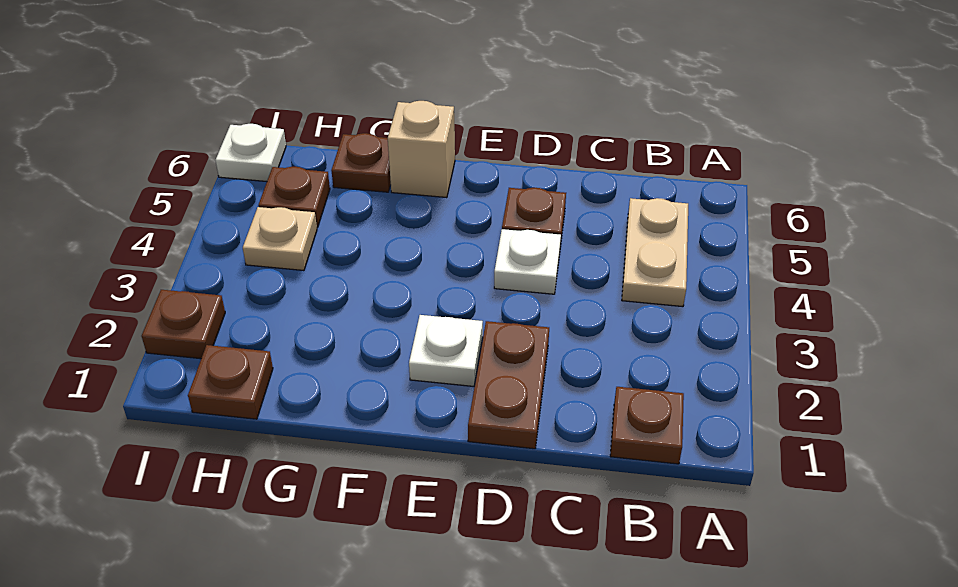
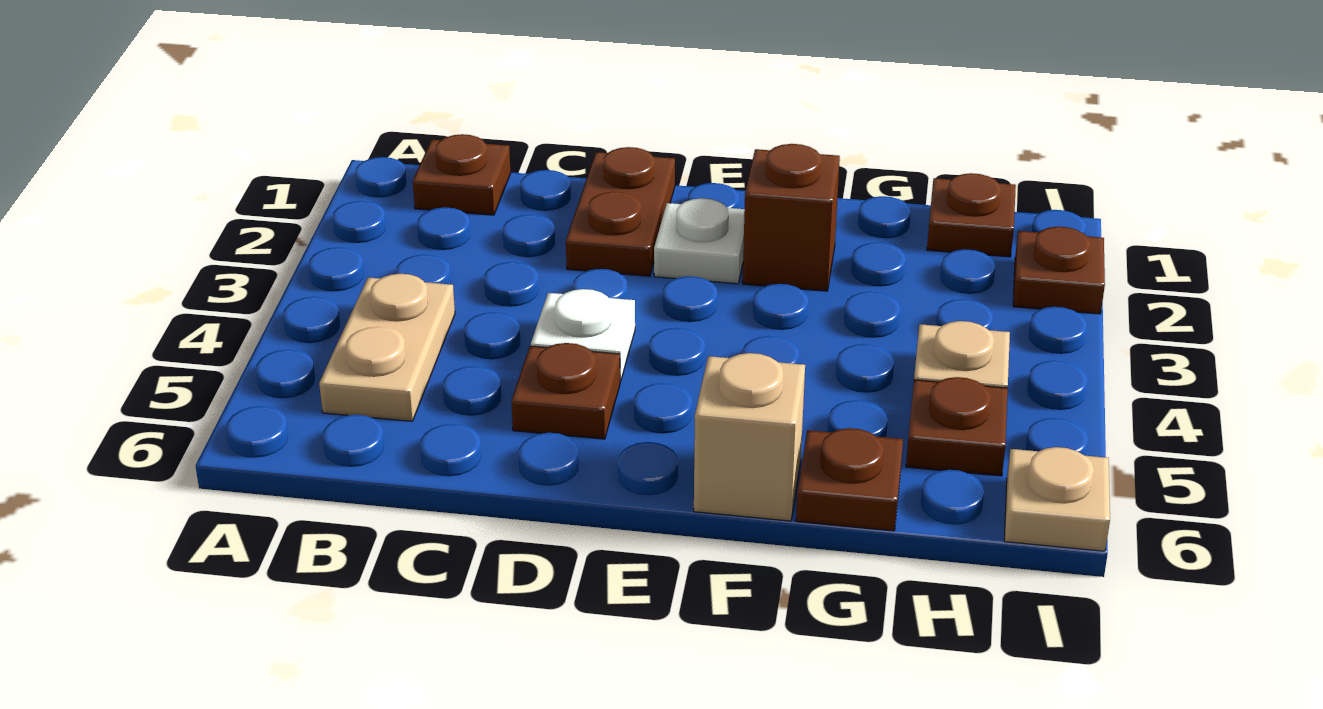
none -> brown 1x1 brick [743,144,840,291]
white 1x1 plate [215,124,286,182] -> tan 1x1 plate [1004,447,1110,551]

